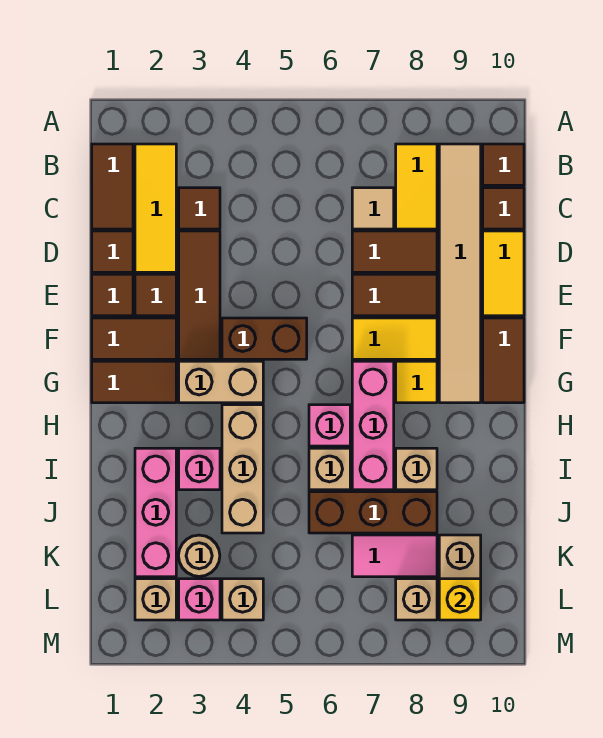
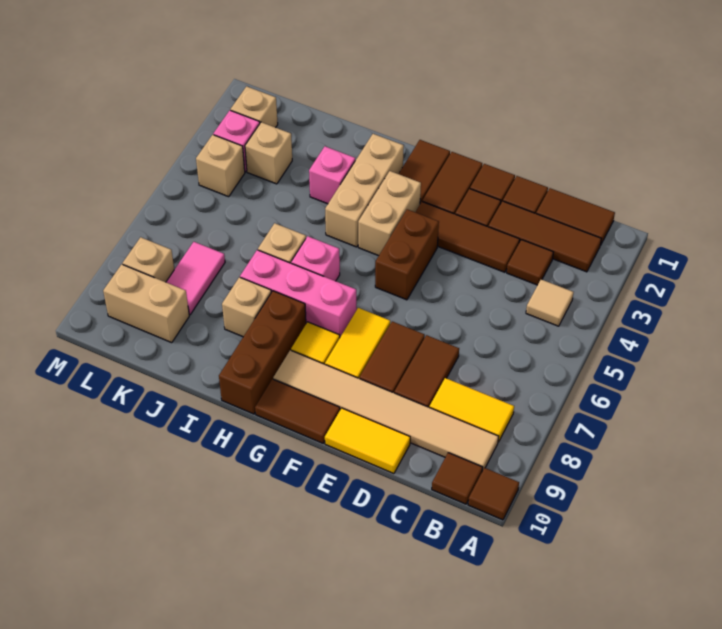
yellow 1x3 tile [135,144,176,272] -> brown 1x3 tile [488,201,601,272]
tan 1x1 tile [352,188,394,229] -> tan 1x1 tile moved to [526,279,574,326]
brown 1x1 tile [483,188,524,229] -> brown 1x1 tile moved to [468,468,519,520]
tan 1x3 brick [222,405,263,533] -> tan 1x3 brick turned to [325,134,404,247]
pink 1x3 brick [135,448,176,577] -> none
brown 1x3 brick [309,492,437,533] -> brown 1x3 brick moved to [219,291,306,414]
tan 1x1 round brick [179,535,220,576] -> tan 1x1 brick [245,122,292,184]
yellow 1x1 brick [439,579,481,620] -> none

